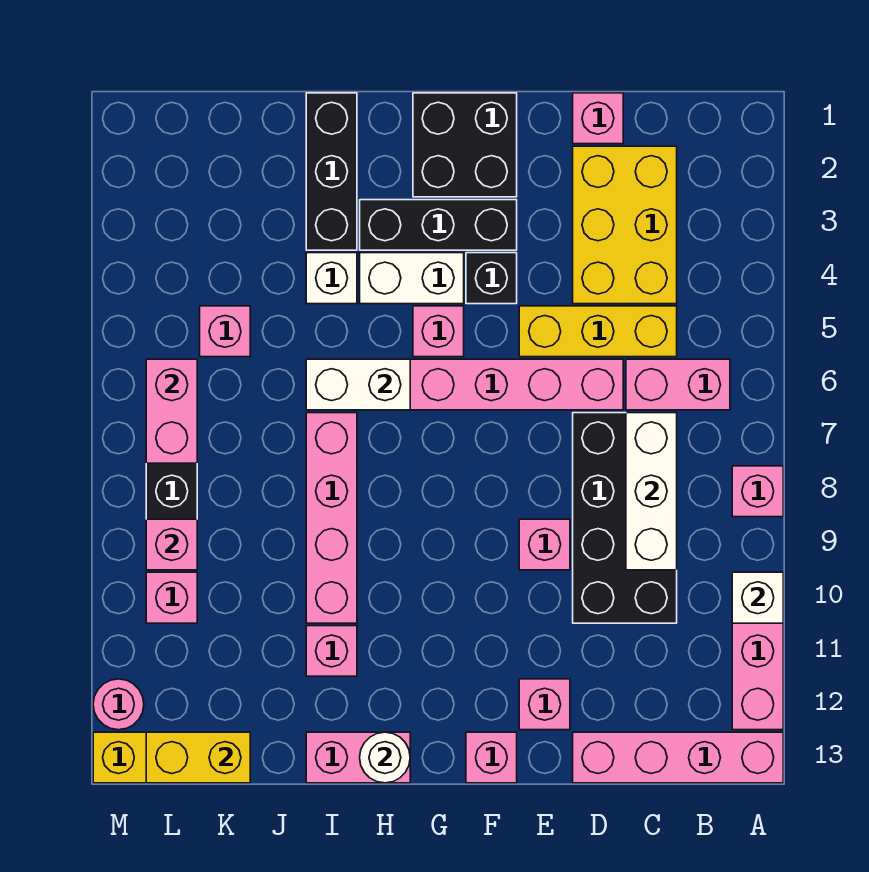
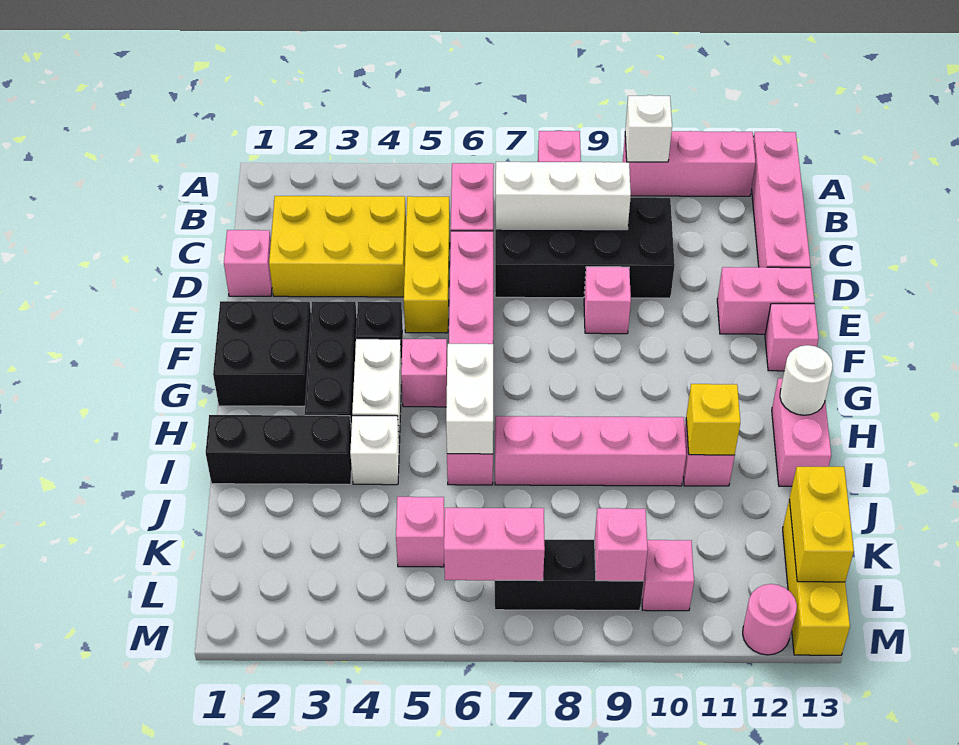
pink 1x1 brick [519,679,570,730] -> pink 1x2 brick [717,267,814,334]
none -> yellow 1x1 brick [686,384,740,455]

